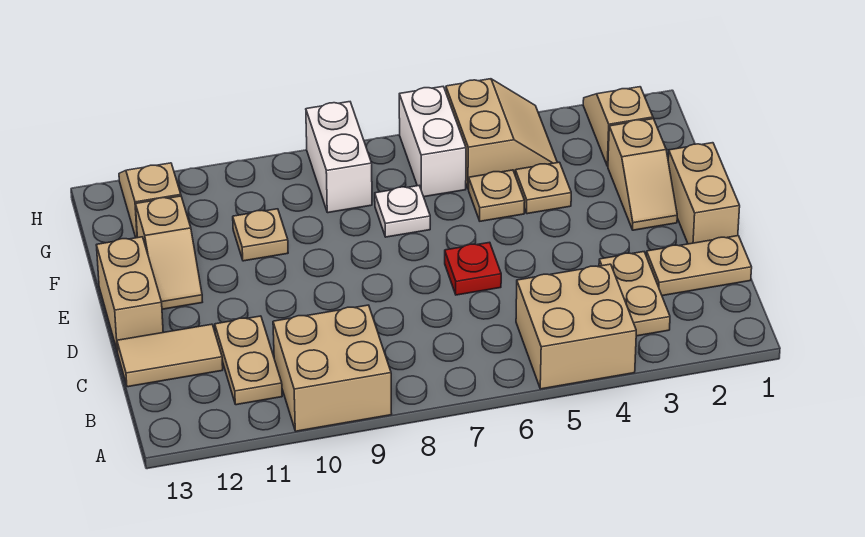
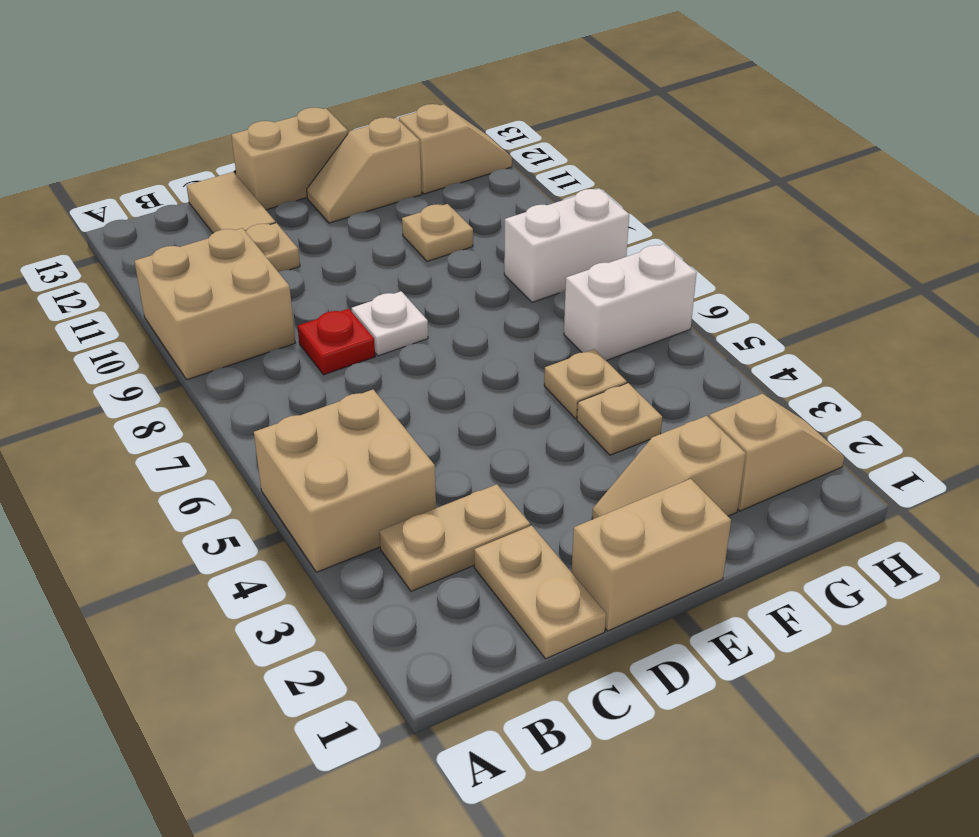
red 1x1 plate [445,242,501,295] -> red 1x1 plate moved to [298,309,375,375]
white 1x1 plate [375,186,430,237] -> white 1x1 plate moved to [351,291,428,356]
tan 2x2 slope [446,79,557,189] -> none

